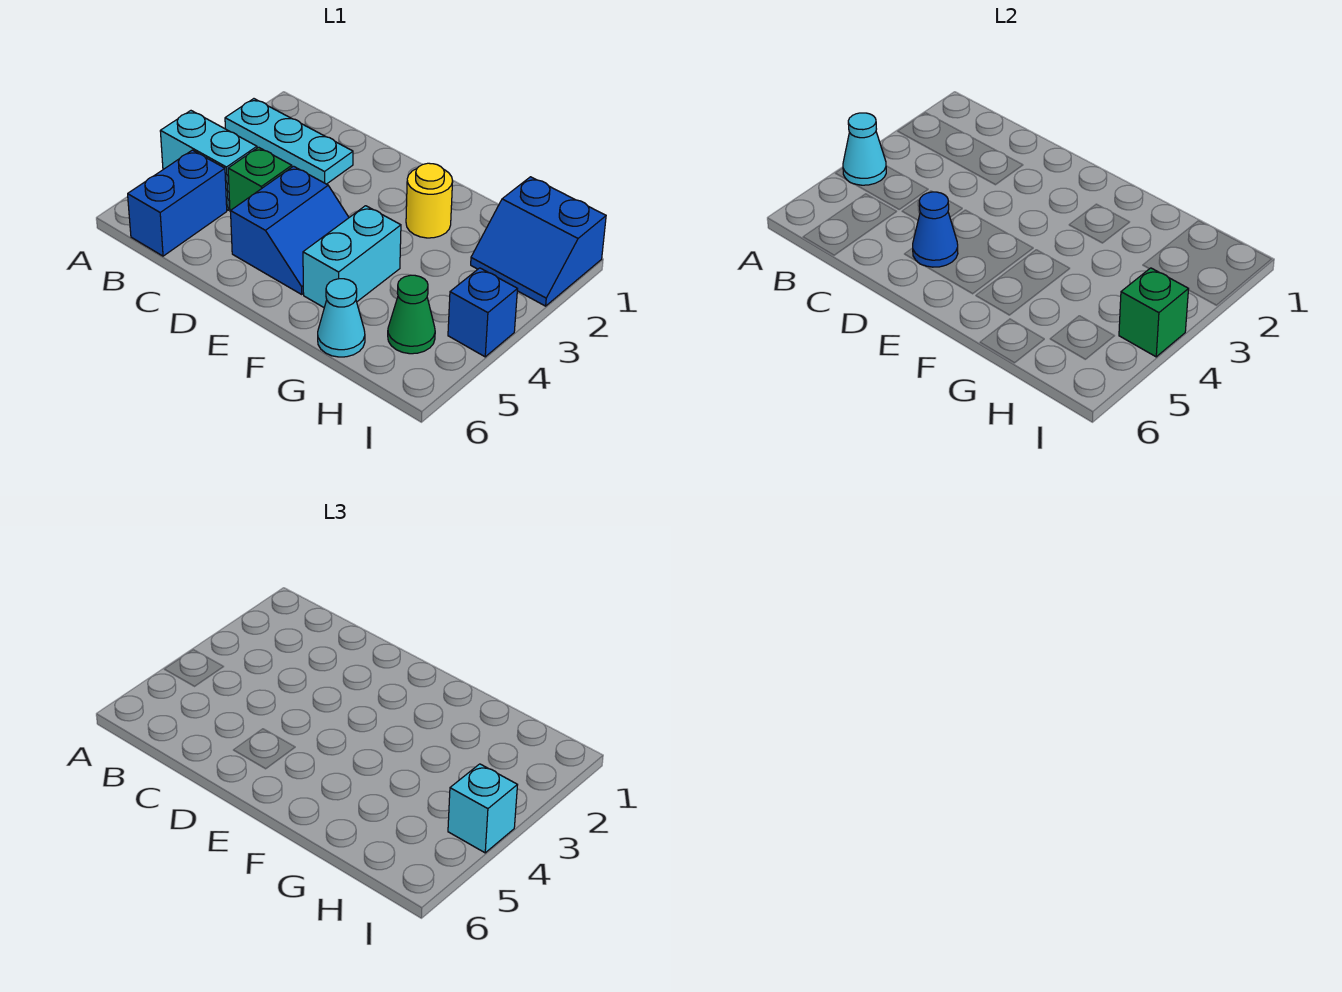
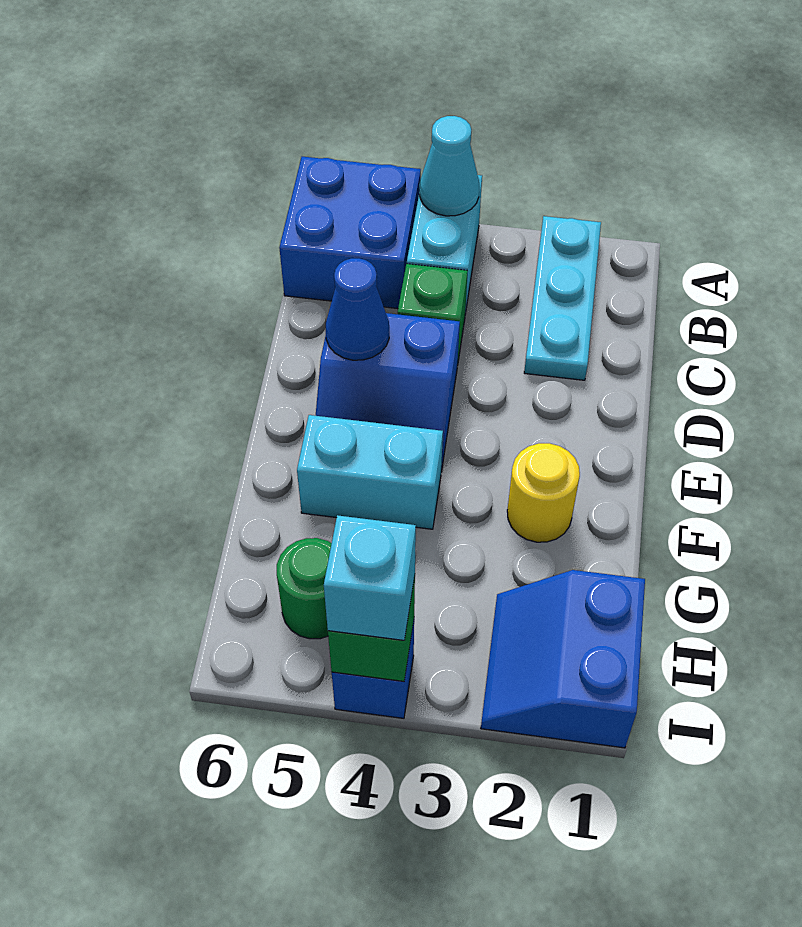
blue 1x2 brick [128,150,227,256] -> blue 2x2 brick [279,157,421,309]
cyan 1x1 cone [318,279,365,357] -> none
green 1x1 cone [388,275,435,354] -> green 1x1 round brick [277,538,332,639]

